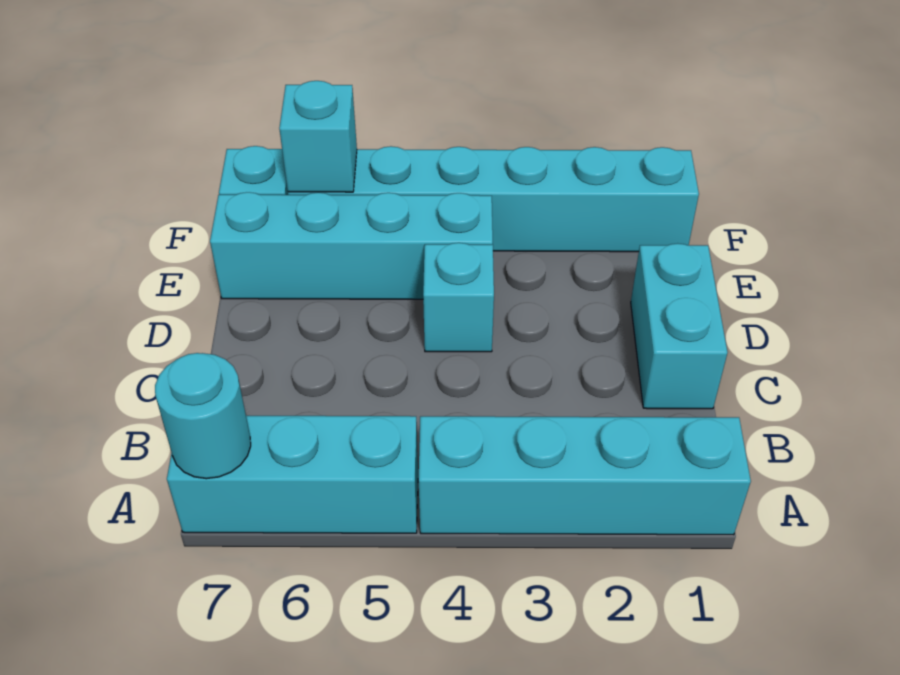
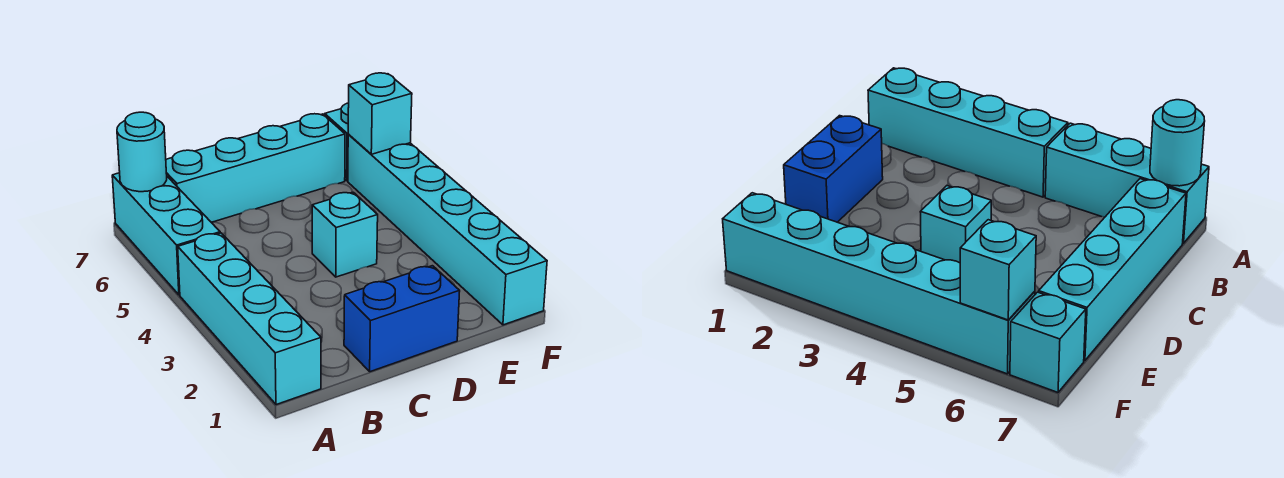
cyan 1x2 brick [631,243,728,409] -> blue 1x2 brick [344,266,460,372]
cyan 1x4 brick [210,192,493,299] -> cyan 1x4 brick turned to [166,114,345,222]

